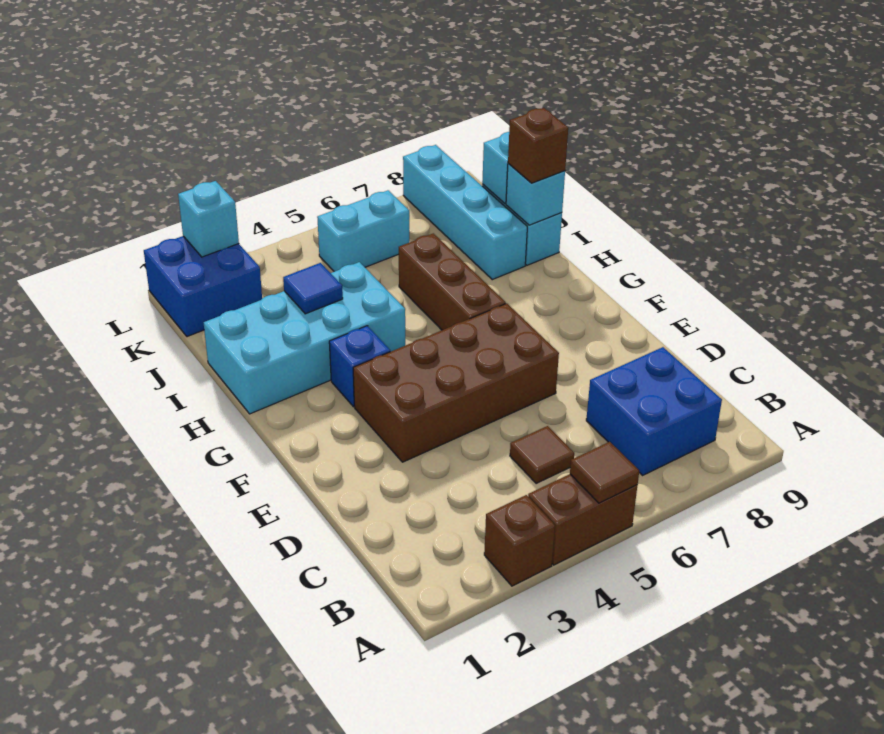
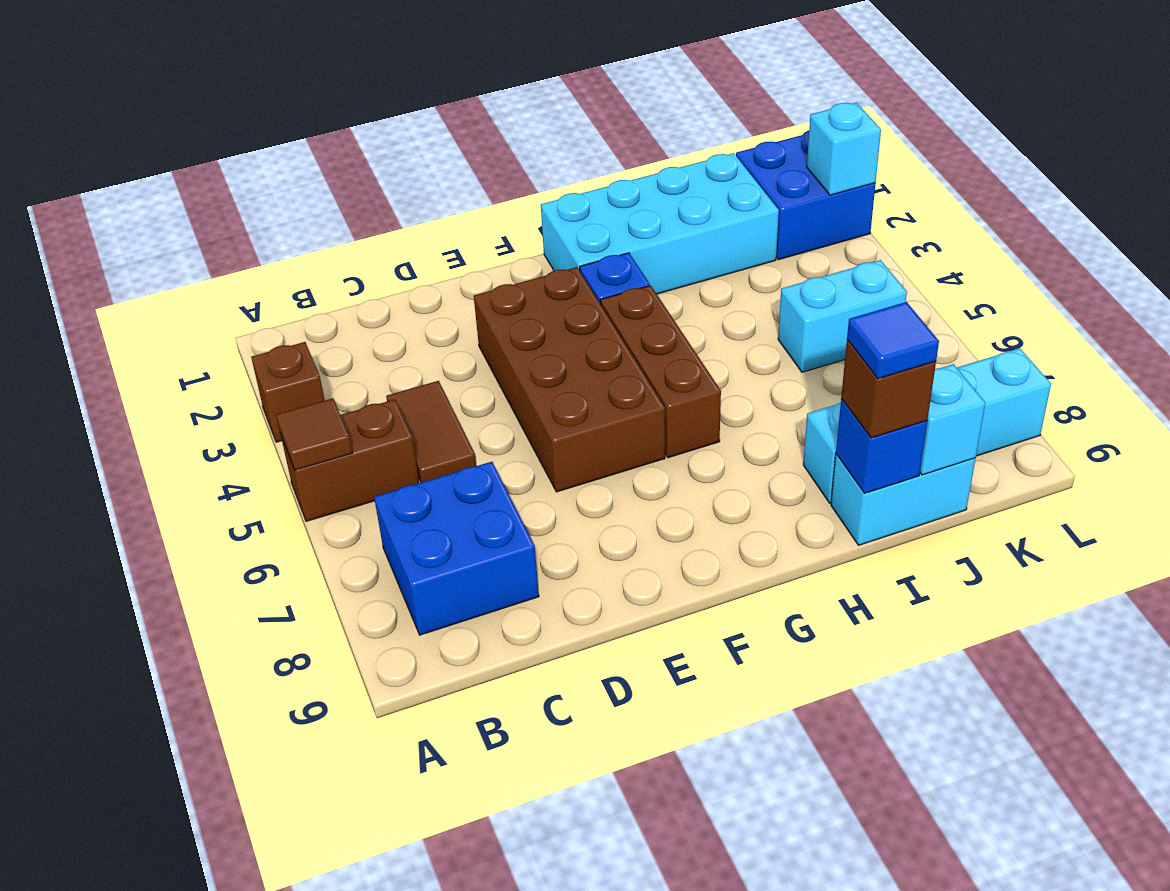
brown 1x2 brick [528,474,638,565] -> brown 1x2 brick turned to [281,399,419,521]
brown 1x1 tile [510,426,574,484] -> brown 1x2 tile [386,381,476,483]
brown 1x3 brick [398,233,506,330] -> brown 1x3 brick turned to [600,285,721,458]
cyan 2x4 brick [204,262,405,414] -> cyan 2x4 brick turned to [541,153,779,294]
blue 1x1 tile [283,263,343,314] -> blue 1x1 tile moved to [847,302,939,379]
cyan 1x1 brick [506,164,565,225] -> blue 1x1 brick [836,398,927,493]
cyan 1x2 brick [317,190,409,272] -> cyan 1x2 brick turned to [778,260,907,372]

